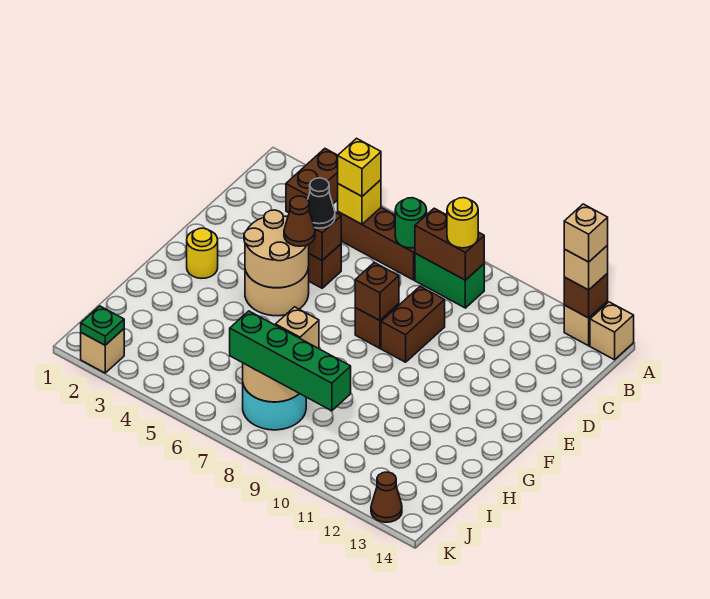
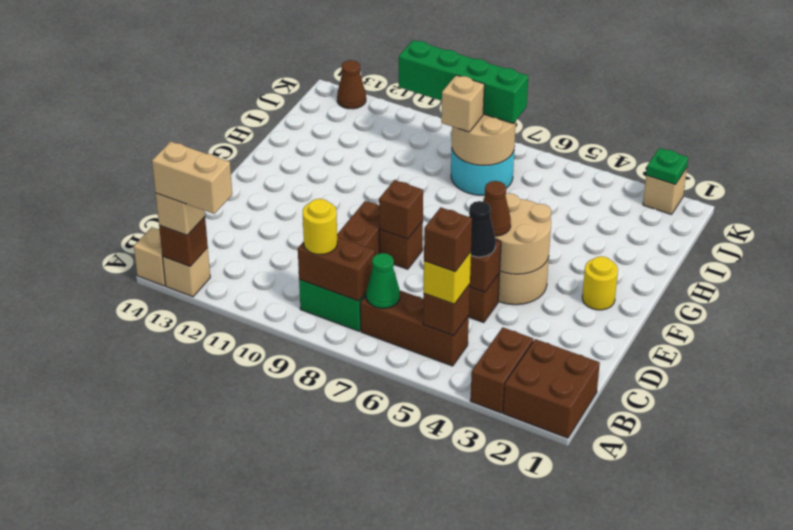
none -> brown 2x2 brick [503,339,600,438]
tan 1x1 brick [564,204,608,262] -> tan 1x2 brick [152,141,232,214]
yellow 1x1 brick [338,180,381,224] -> brown 1x1 brick [423,284,470,336]
none -> brown 1x1 brick [424,207,472,272]
green 1x1 round brick [395,198,427,248] -> green 1x1 cone [366,253,400,308]

